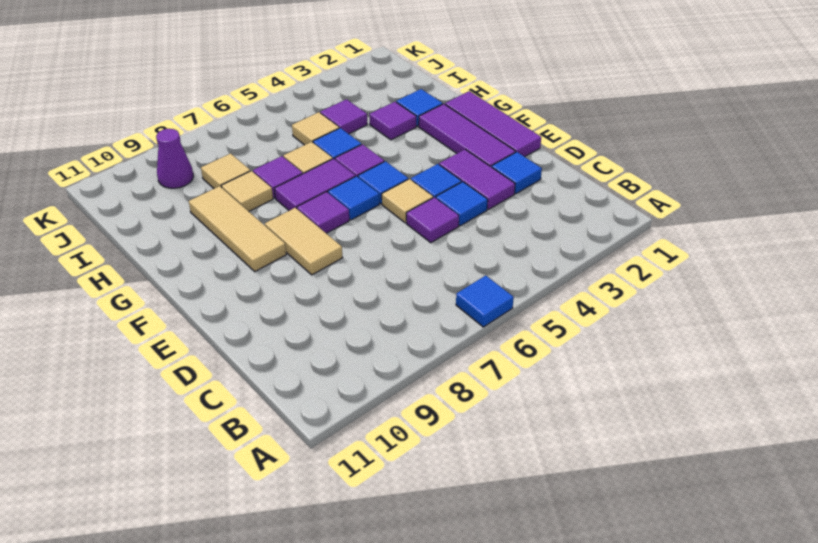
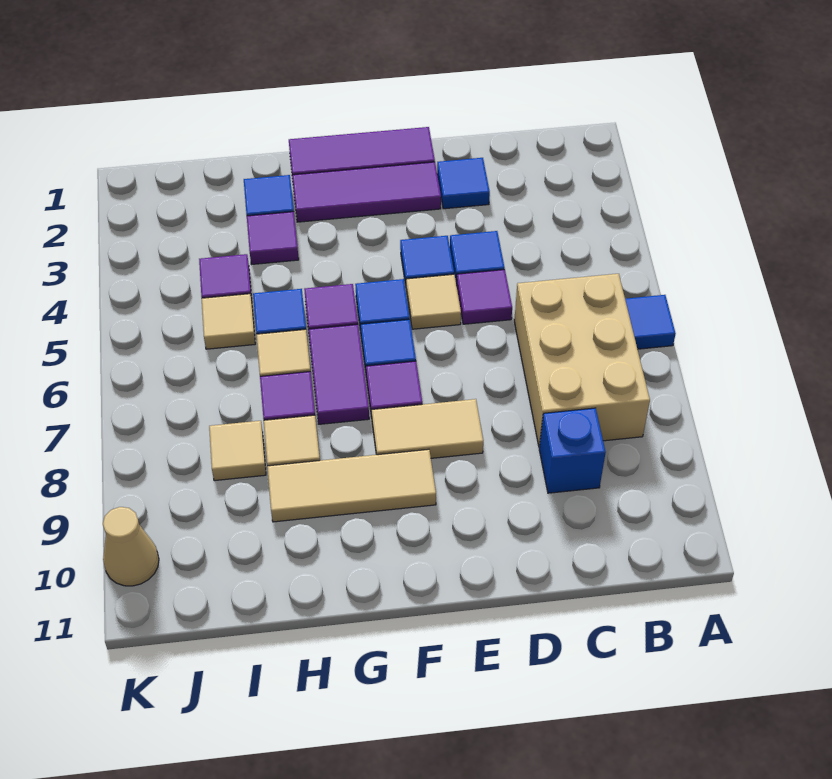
none -> tan 2x3 brick [514,274,650,447]
none -> blue 1x1 brick [539,408,606,493]
purple 1x2 tile [439,149,515,209] -> none
purple 1x1 cone [156,129,193,188] -> none
none -> tan 1x1 cone [103,507,159,586]

